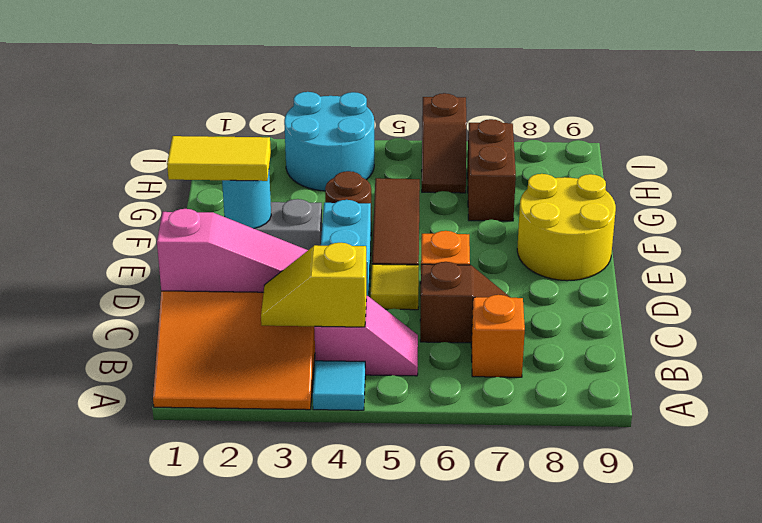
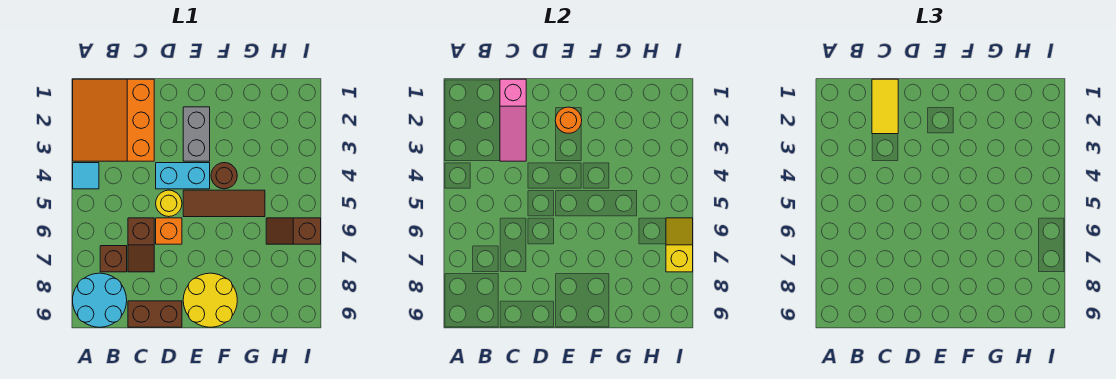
yellow 1x2 slope [261,243,366,327] -> yellow 1x2 slope moved to [666,218,693,272]
pink 1x2 slope [314,296,418,376] -> none
orange 1x1 brick [471,295,525,377] -> brown 1x1 brick [100,246,127,272]
yellow 1x1 tile [371,264,419,310] -> yellow 1x1 round brick [156,190,182,217]
yellow 1x2 tile [167,136,271,181] -> yellow 1x2 tile moved to [872,79,898,134]
cyan 1x1 round brick [222,172,271,229] -> orange 1x1 round brick [555,107,582,133]
brown 1x2 brick [467,119,516,221] -> brown 1x2 brick moved to [128,301,182,327]
cyan 2x2 round brick [284,92,374,191] -> cyan 2x2 round brick moved to [73,273,127,327]

